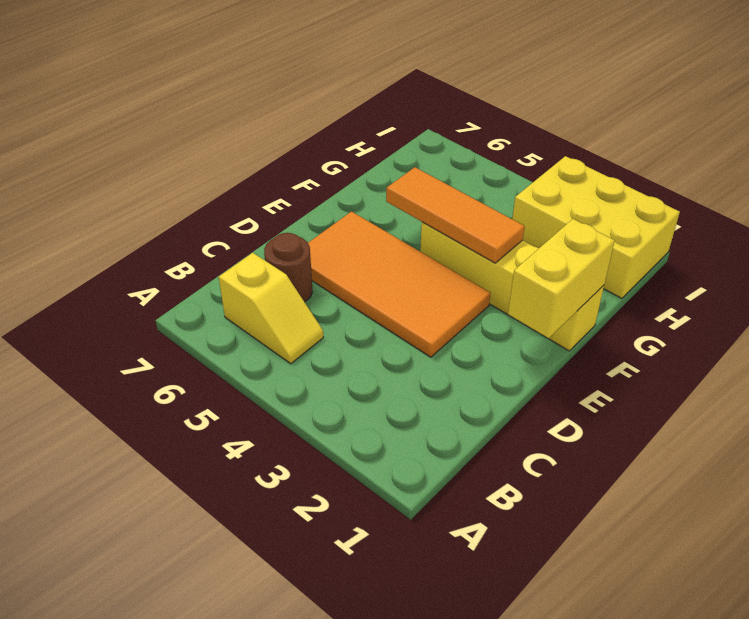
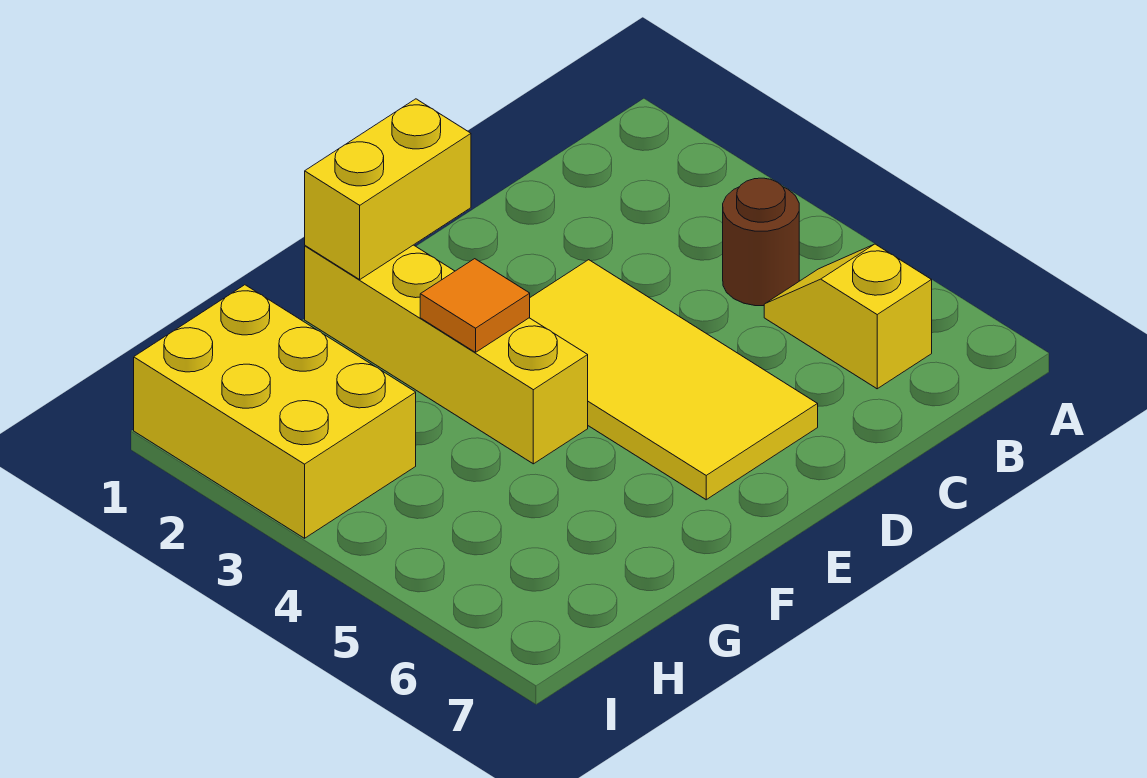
brown 1x1 round brick [264,233,312,302] -> brown 1x1 round brick moved to [723,178,799,306]
orange 2x4 tile [308,212,491,357] -> yellow 2x4 tile [530,260,818,500]
orange 1x3 tile [386,167,525,263] -> orange 1x1 tile [420,259,530,352]

